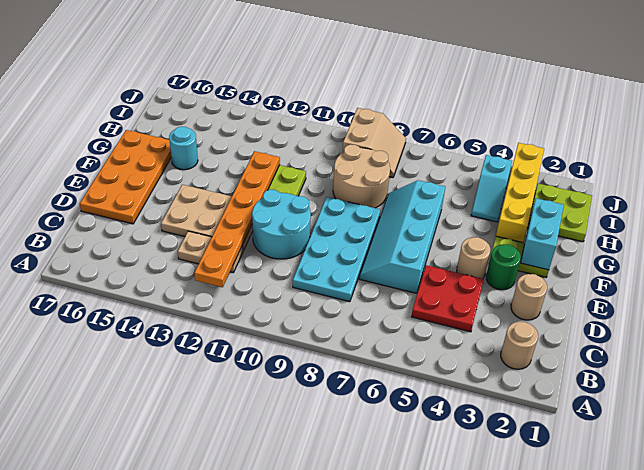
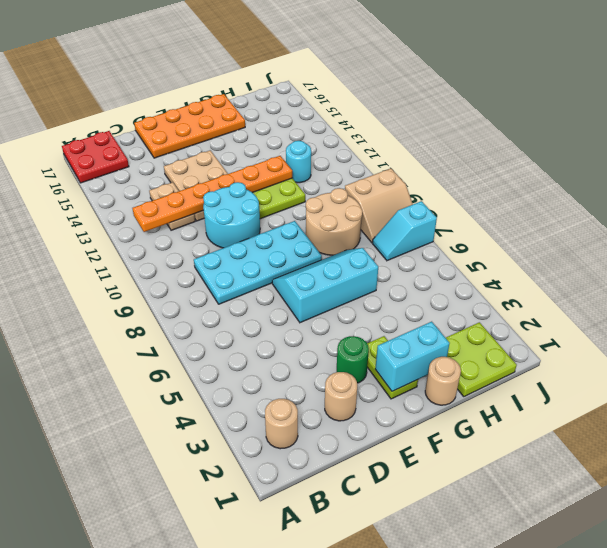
red 2x2 plate [411,265,484,332] -> red 2x2 plate moved to [62,131,129,183]
cyan 2x4 slope [359,180,445,293] -> cyan 2x3 slope [272,248,378,323]
tan 1x1 round brick [457,237,490,279] -> tan 1x1 round brick moved to [425,357,461,405]
yellow 1x4 brick [496,143,544,242] -> none
cyan 1x1 round brick [169,127,198,170] -> cyan 1x1 round brick moved to [286,141,311,183]
cyan 1x2 slope [471,155,512,222] -> cyan 1x2 slope moved to [373,201,437,261]

